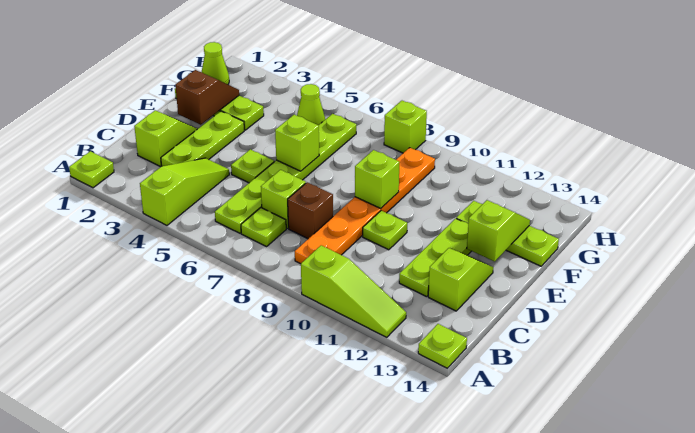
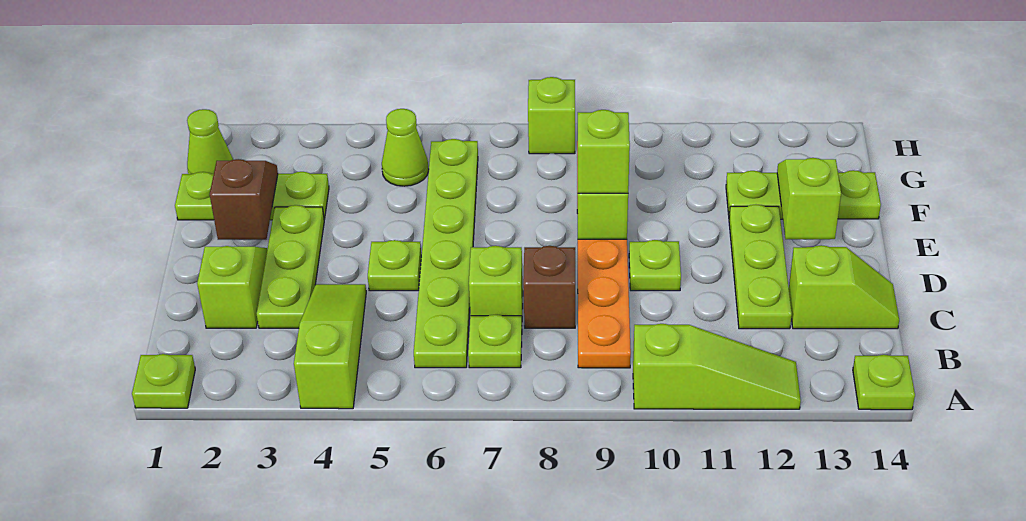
lime 1x2 slope [428,248,493,311] -> lime 1x2 slope turned to [789,245,899,329]
lime 1x1 brick [275,115,319,171] -> lime 1x1 brick moved to [578,110,630,193]

